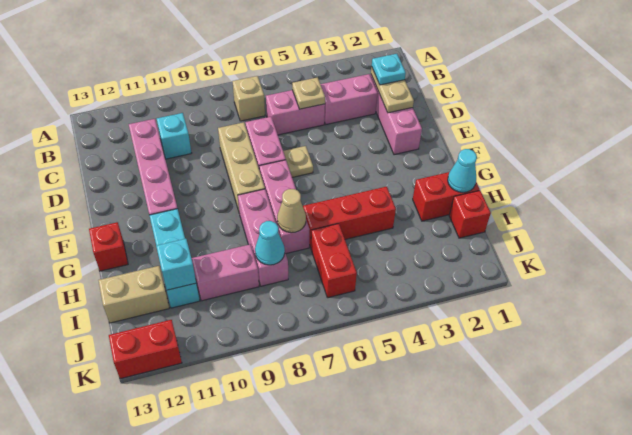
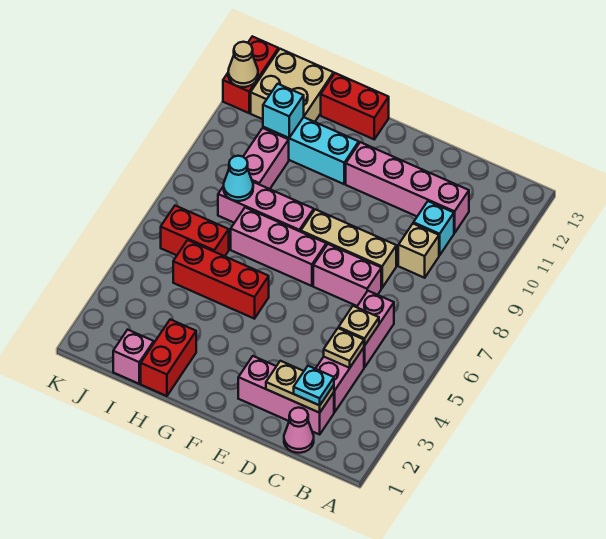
tan 1x1 brick [232,76,265,121] -> tan 1x1 brick moved to [398,224,439,278]
none -> pink 1x1 cone [284,408,314,453]
tan 1x1 plate [283,146,313,177] -> tan 1x1 plate moved to [324,328,364,368]
red 1x1 brick [89,222,128,271] -> red 1x2 brick [321,73,389,139]
cyan 1x1 cone [448,149,477,192] -> none
red 1x3 brick [303,187,396,247] -> red 1x3 brick turned to [173,240,269,319]
tan 1x1 cone [277,189,306,233] -> tan 1x1 cone moved to [228,42,258,87]
red 1x1 brick [449,190,491,238] -> pink 1x1 brick [113,330,154,384]
tan 1x2 brick [98,266,169,323] -> tan 2x2 brick [251,49,334,122]

